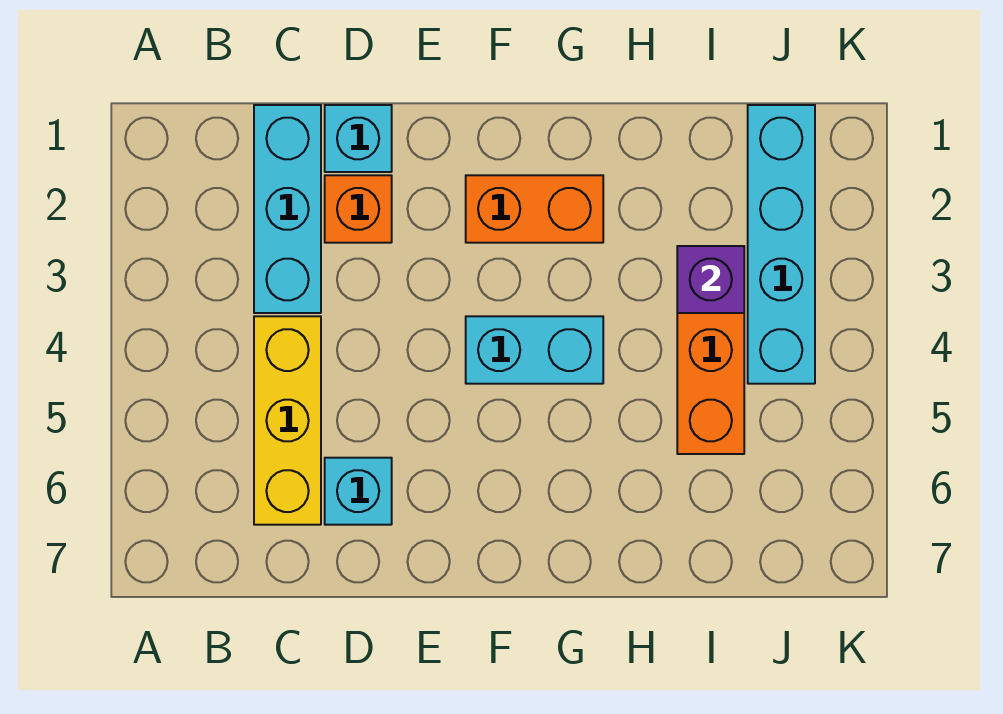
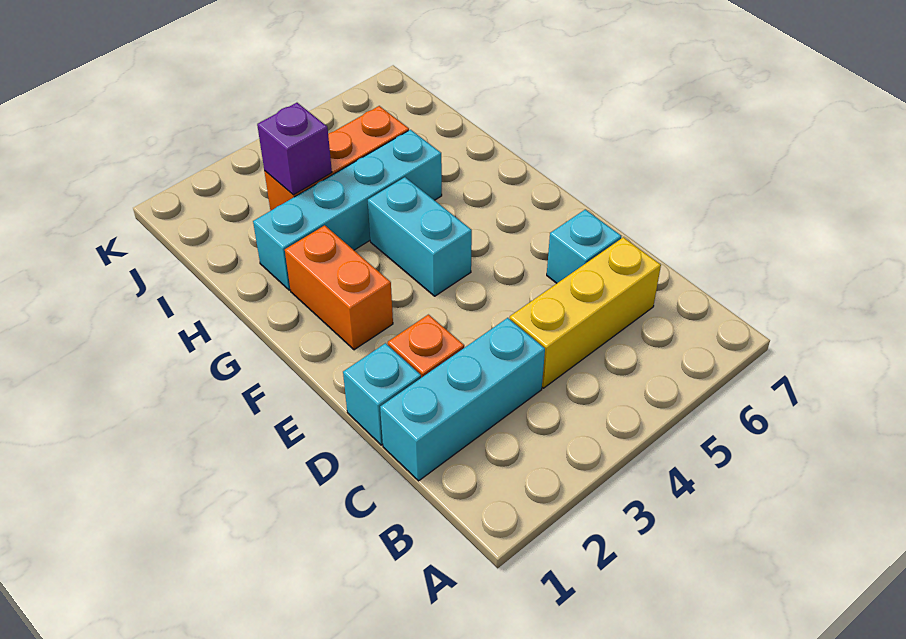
cyan 1x4 brick [748,105,815,384] -> cyan 1x4 brick moved to [253,130,442,290]

